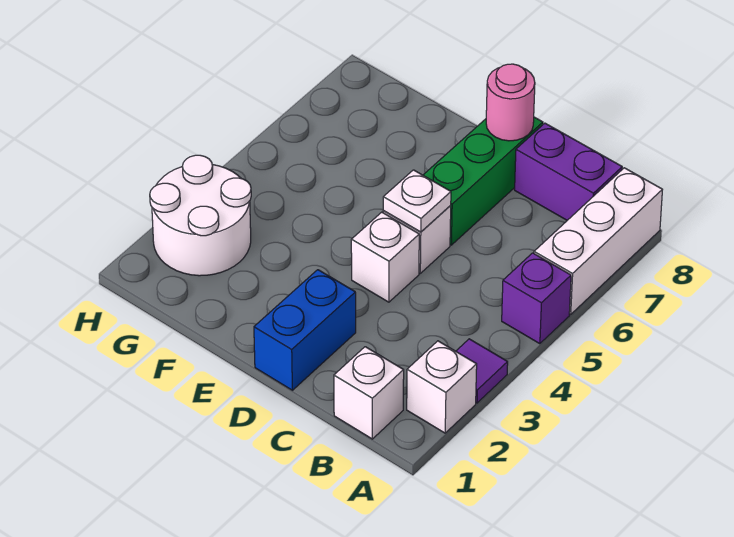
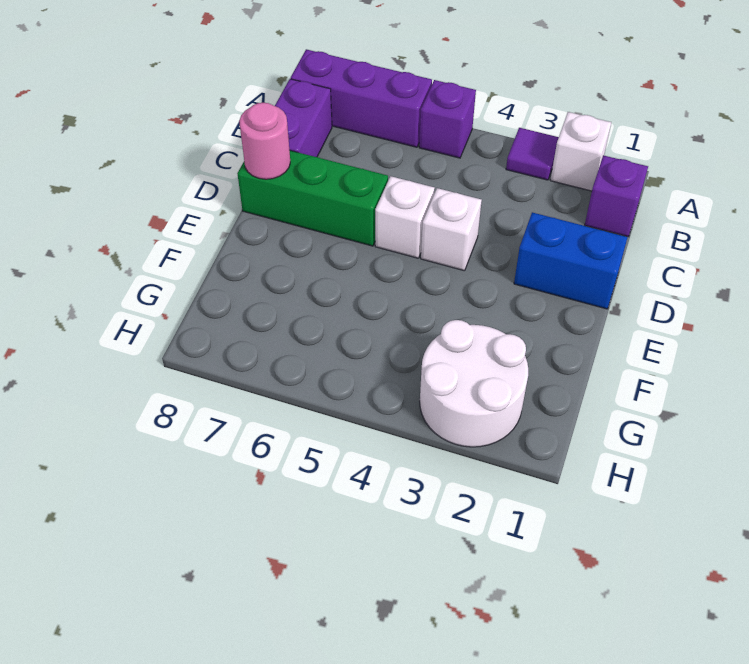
white 1x3 brick [534,168,662,314] -> purple 1x3 brick [291,49,432,147]
white 1x1 brick [334,347,404,439] -> purple 1x1 brick [585,155,648,237]
white 1x1 plate [383,170,451,232] -> none

